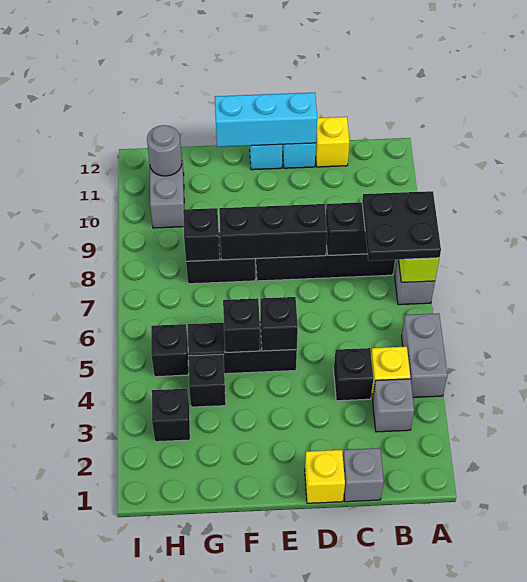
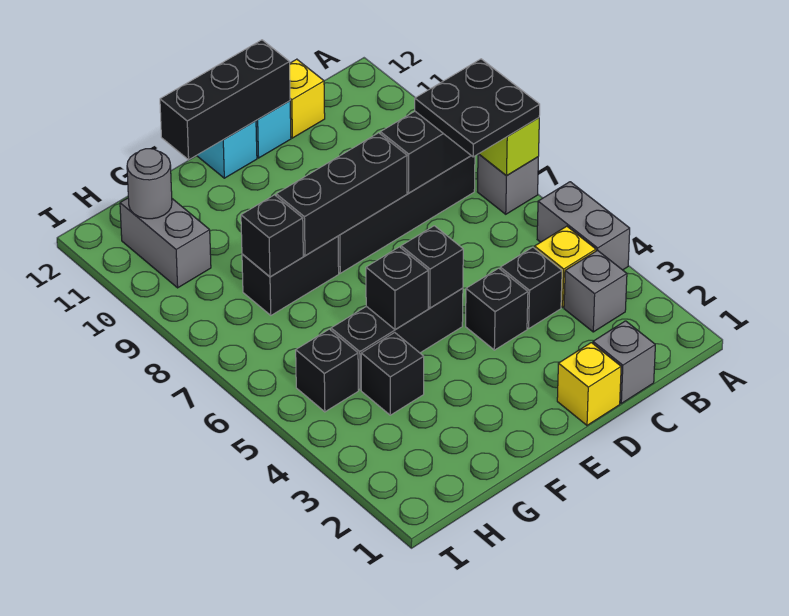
cyan 1x3 brick [215,92,317,147] -> black 1x3 brick [160,40,290,160]
black 1x1 brick [152,389,190,442] -> black 1x1 brick moved to [466,268,528,350]

